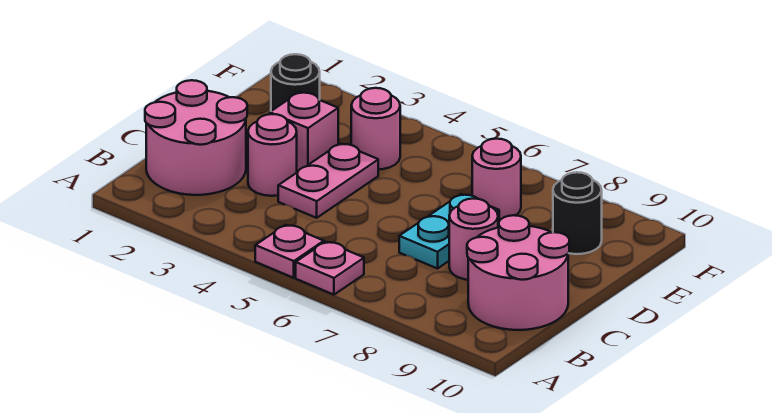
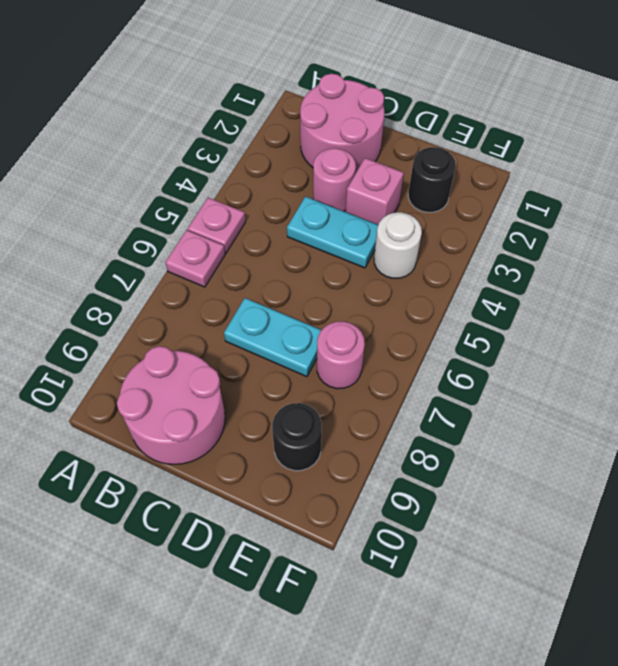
pink 1x2 plate [278,143,378,218] -> cyan 1x2 plate [287,197,378,268]
pink 1x1 round brick [449,199,498,280] -> none
pink 1x1 round brick [351,88,400,170] -> white 1x1 round brick [374,212,422,278]

